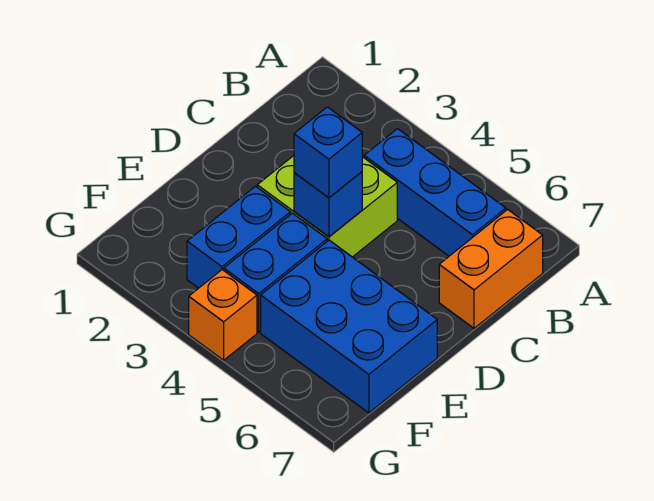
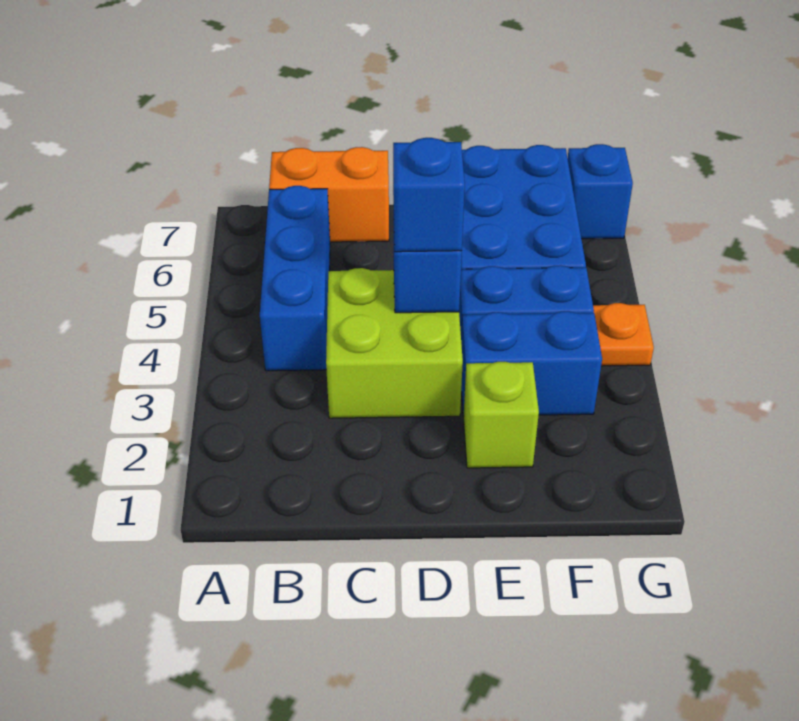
none -> lime 1x1 brick [463,362,539,468]
orange 1x1 brick [189,270,257,360] -> orange 1x1 plate [593,303,654,366]
none -> blue 1x1 brick [568,144,633,239]

